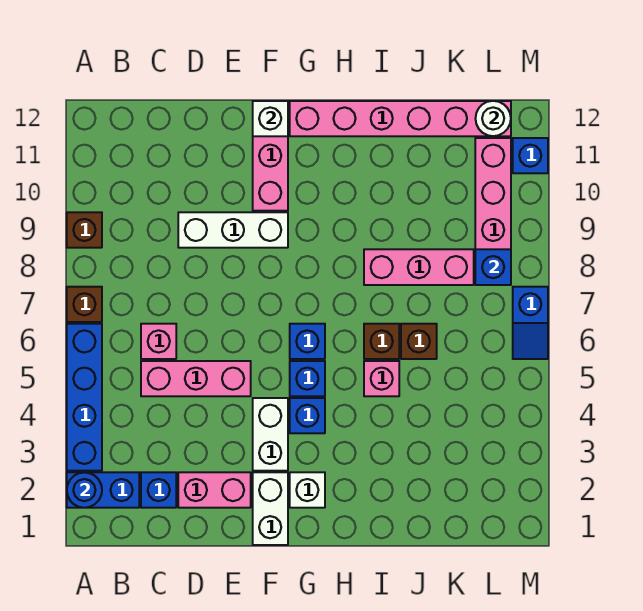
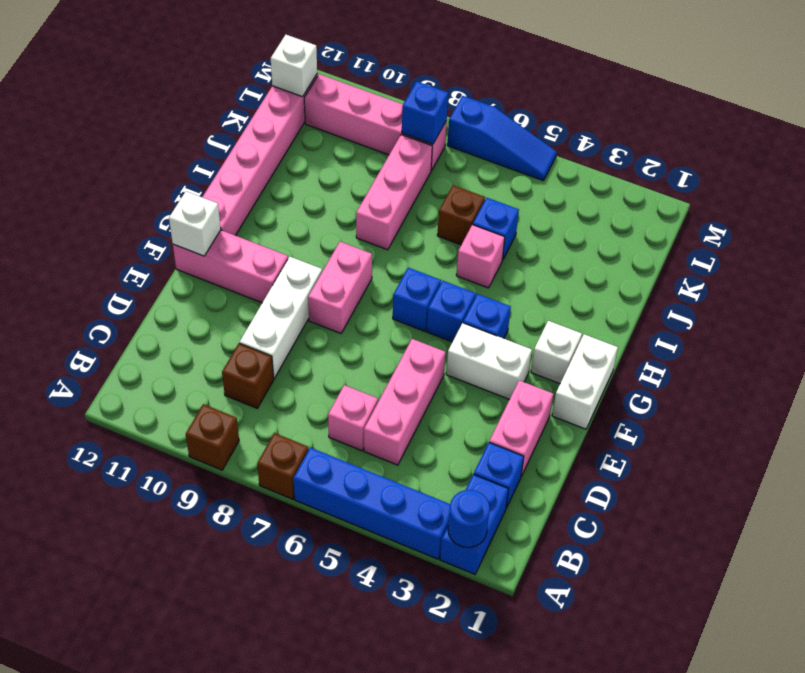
white 1x2 brick [253,472,288,545] -> white 1x2 brick turned to [552,334,618,429]
none -> pink 1x2 brick [308,242,372,333]
brown 1x1 brick [364,324,399,359] -> brown 1x1 brick moved to [222,343,274,408]
white 1x1 round brick [476,101,511,136] -> white 1x1 brick [271,35,317,97]
blue 1x2 slope [513,287,548,359] -> blue 1x3 slope [447,96,557,181]
blue 1x1 brick [513,138,548,173] -> blue 1x1 brick moved to [473,198,519,260]

